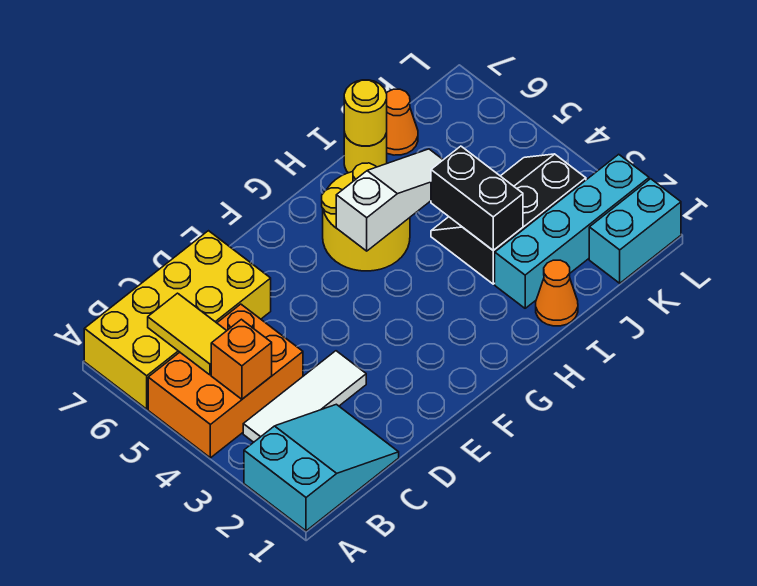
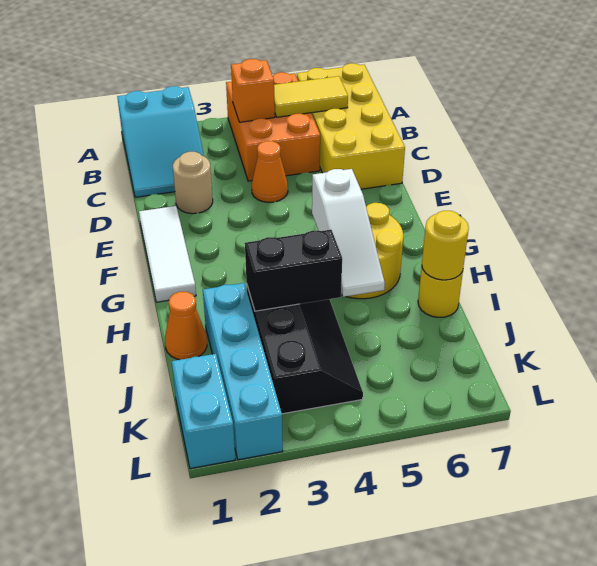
white 1x3 tile [243,351,366,442] -> white 1x3 tile moved to [139,206,196,302]
none -> tan 1x1 round brick [173,152,213,214]
orange 1x1 cone [386,89,418,155] -> orange 1x1 cone moved to [252,141,288,202]

